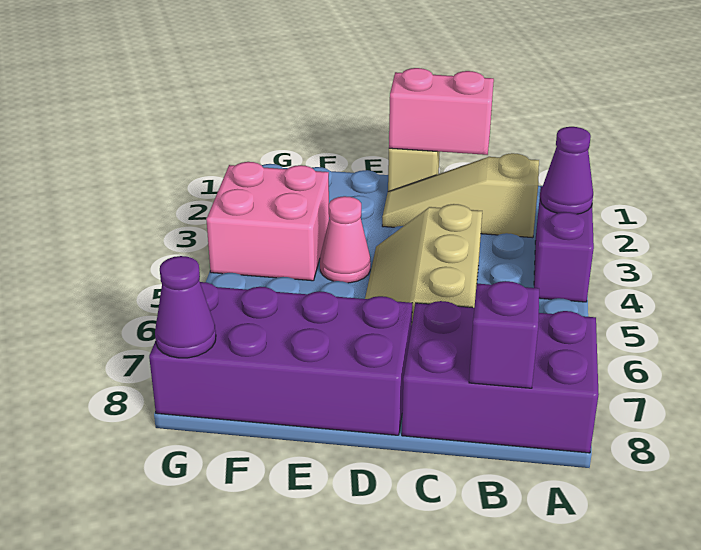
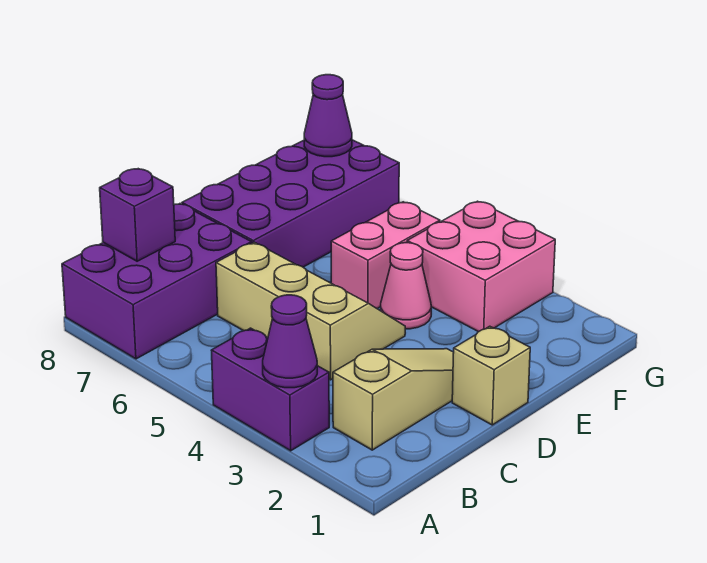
pink 1x2 brick [389,68,494,155] -> pink 1x2 brick moved to [331,202,440,308]

